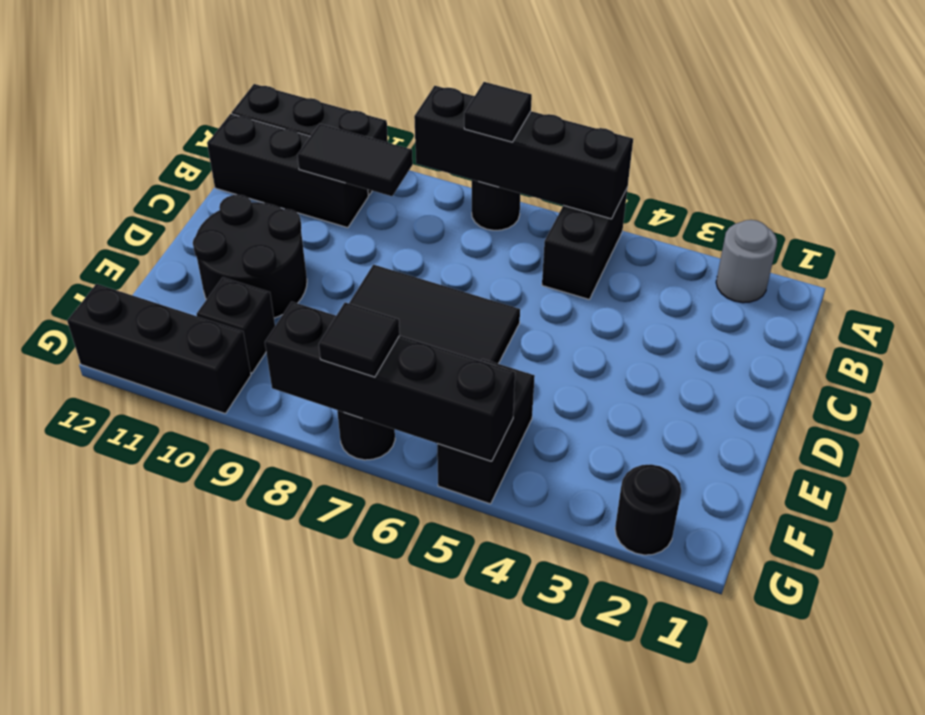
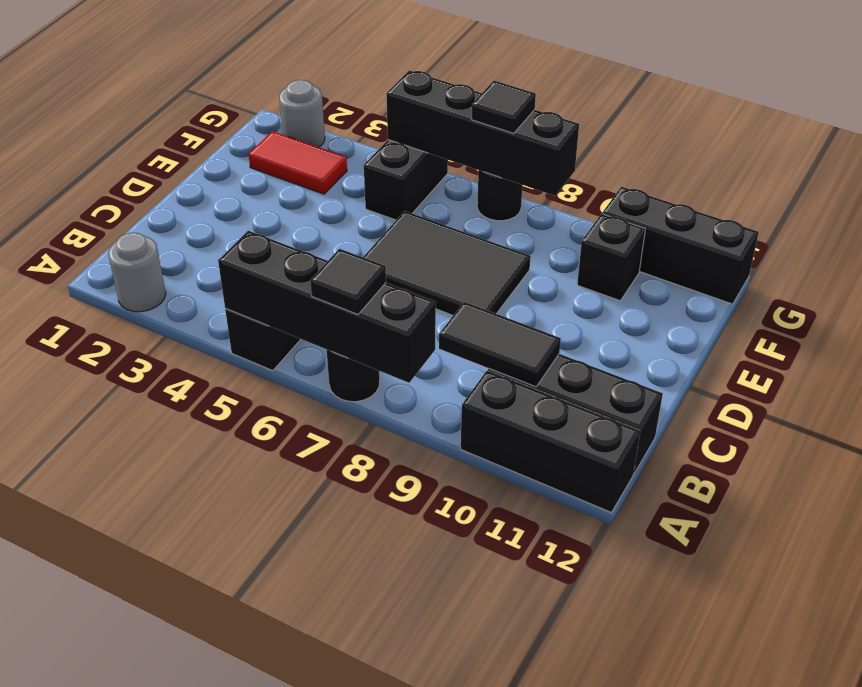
black 2x2 round brick [193,195,307,318] -> none
none -> red 1x2 tile [249,131,347,194]
black 1x1 round brick [615,464,681,555] -> grey 1x1 round brick [279,80,325,147]

